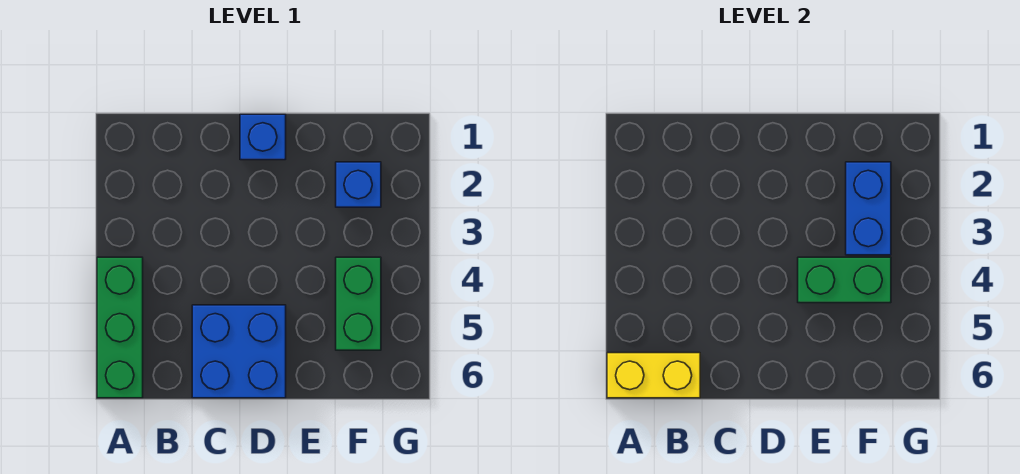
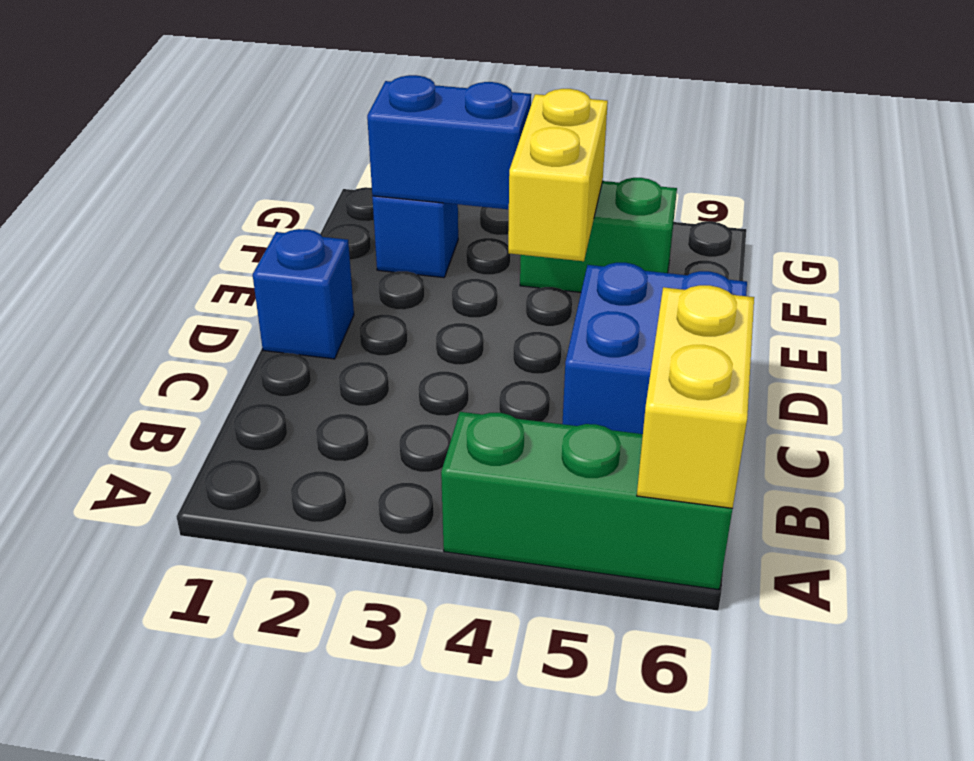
green 1x2 brick [798,257,891,303] -> yellow 1x2 brick [508,89,608,261]

